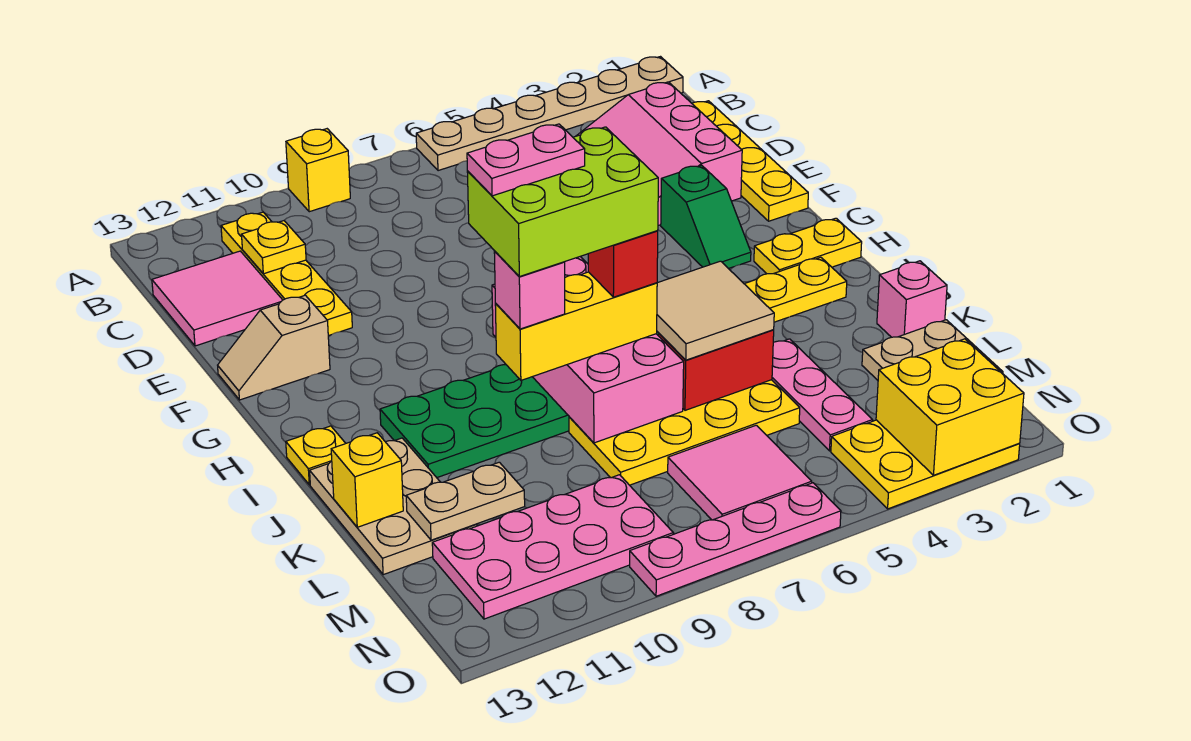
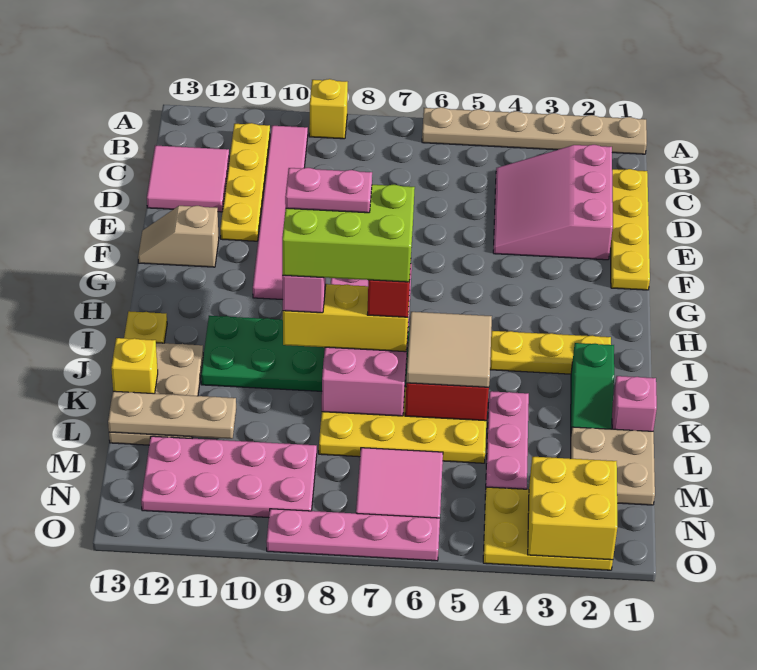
none -> pink 1x6 tile [253,126,308,300]
yellow 1x1 plate [241,221,306,274] -> none
green 1x2 slope [661,165,751,269] -> green 1x2 slope moved to [571,343,614,430]
yellow 1x2 plate [754,218,862,274] -> none
tan 1x2 plate [406,462,525,540] -> tan 1x3 plate [108,391,236,439]

